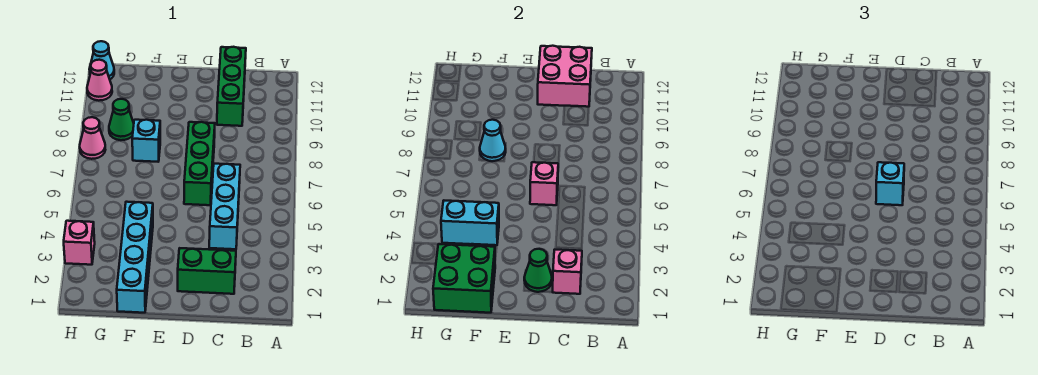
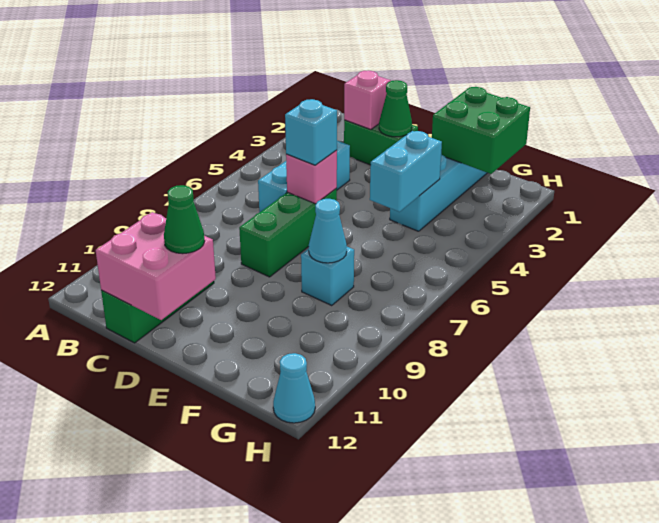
cyan 1x2 brick [441,201,499,245] -> cyan 1x2 brick turned to [370,131,442,212]
green 1x1 cone [109,99,134,140] -> green 1x1 cone moved to [164,185,205,254]
pink 1x1 brick [64,221,95,265] -> none
pink 1x1 cone [80,117,105,159] -> none
pink 1x1 cone [87,60,112,101] -> none

